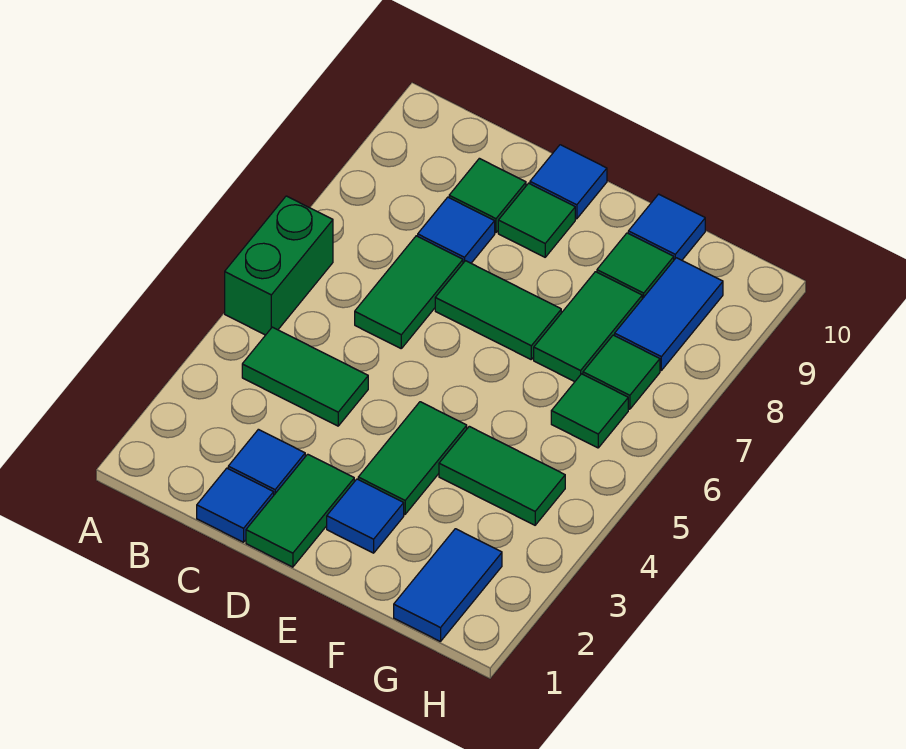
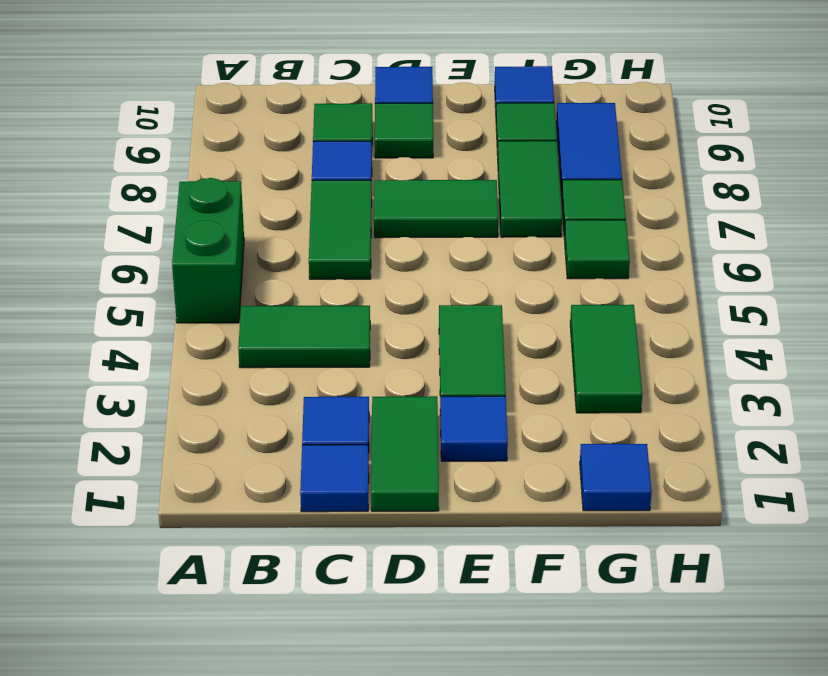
green 1x2 tile [439,426,565,525] -> green 1x2 tile turned to [570,305,642,413]
blue 1x2 tile [394,529,502,642] -> blue 1x1 tile [580,444,652,511]

